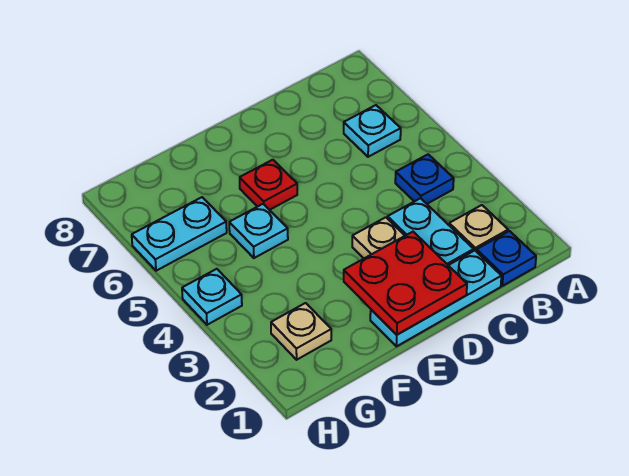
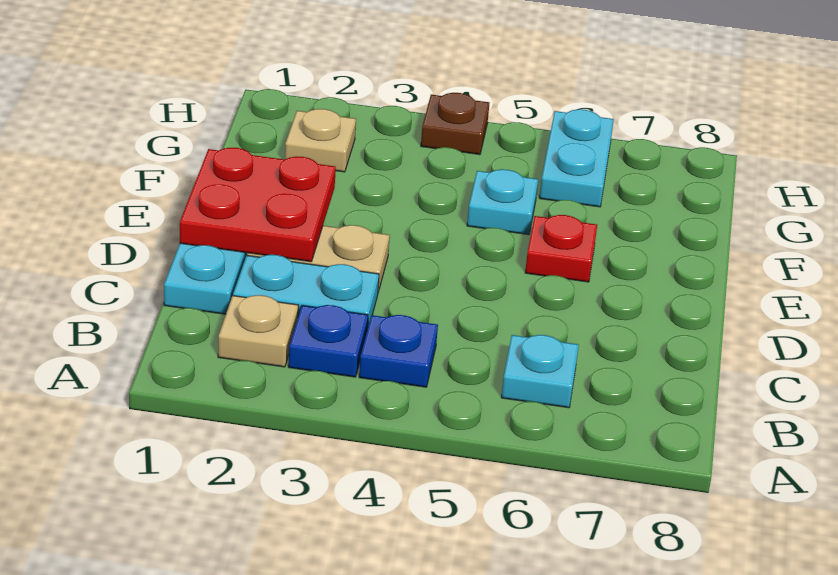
blue 1x1 plate [477,231,536,286] -> blue 1x1 plate moved to [288,305,368,377]
cyan 1x1 plate [182,269,242,325] -> brown 1x1 plate [421,93,489,155]

